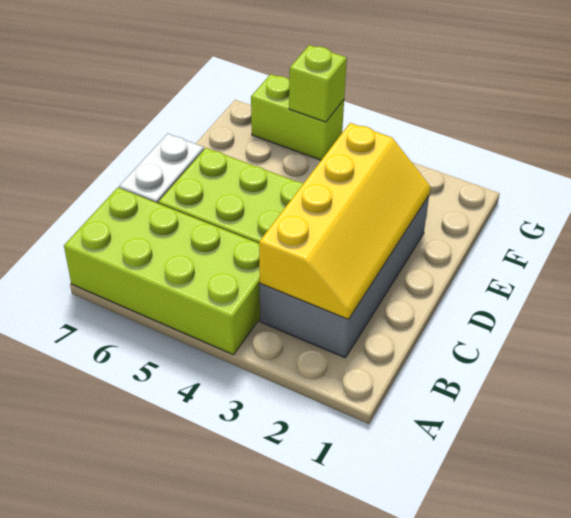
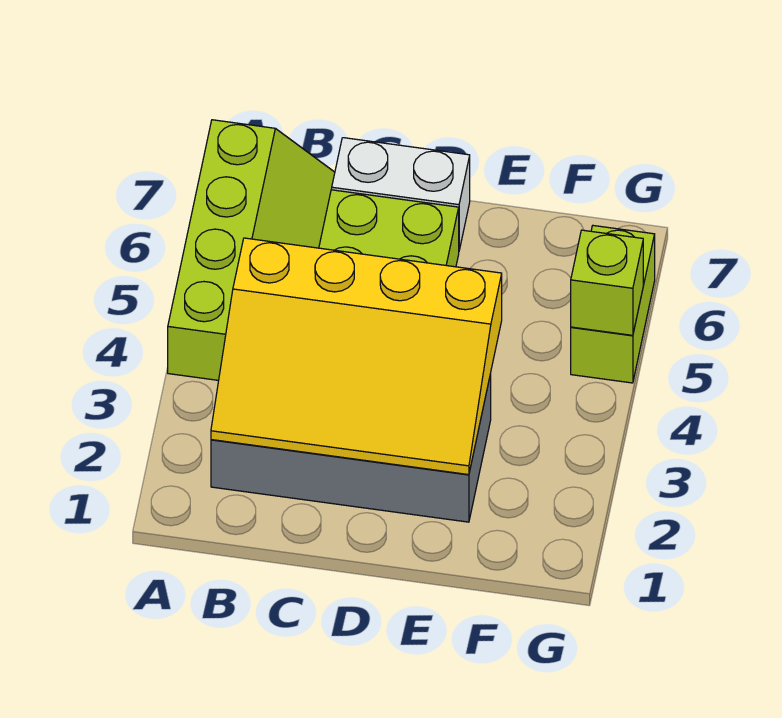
lime 2x4 brick [64,187,260,355] -> lime 2x4 slope [168,120,335,380]
yellow 2x4 slope [259,123,430,320] -> yellow 3x4 slope [211,238,502,475]

